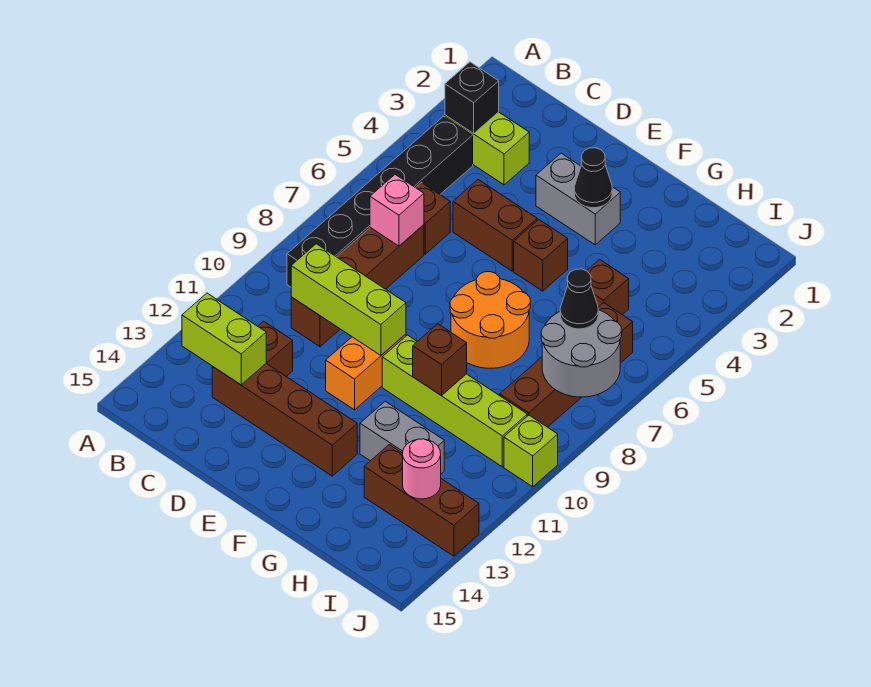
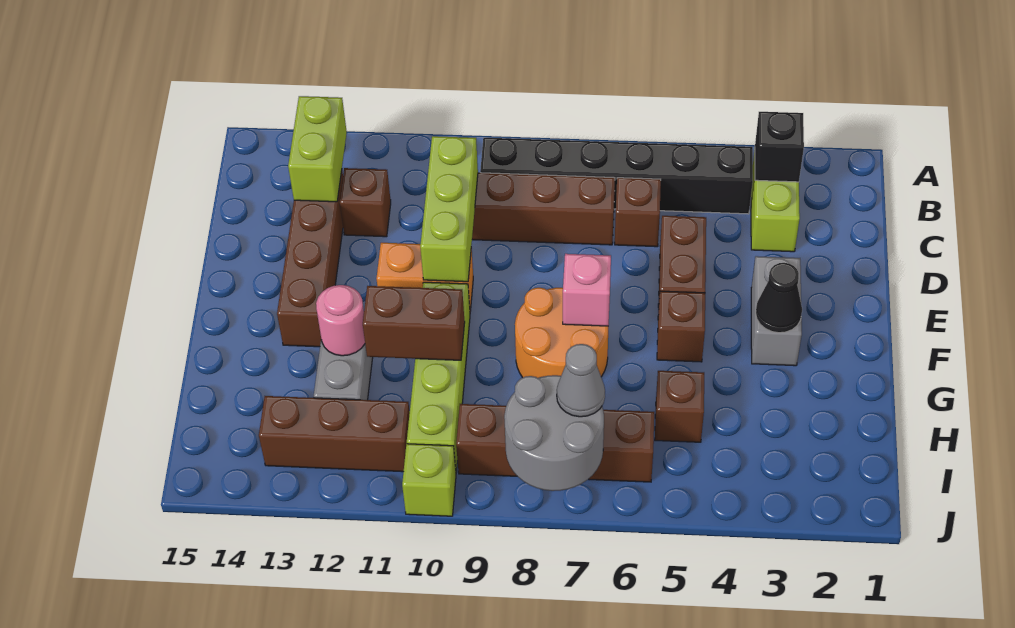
pink 1x1 brick [370,175,424,246] -> pink 1x1 brick moved to [563,254,611,326]
brown 1x1 brick [413,324,467,396] -> brown 1x2 brick [363,286,465,360]
brown 1x3 brick [364,445,479,556] -> brown 1x3 brick turned to [259,396,410,472]
black 1x1 cone [560,269,598,329] -> grey 1x1 cone [557,344,605,417]
pink 1x1 round brick [403,439,441,499] -> pink 1x1 round brick moved to [316,285,365,356]

